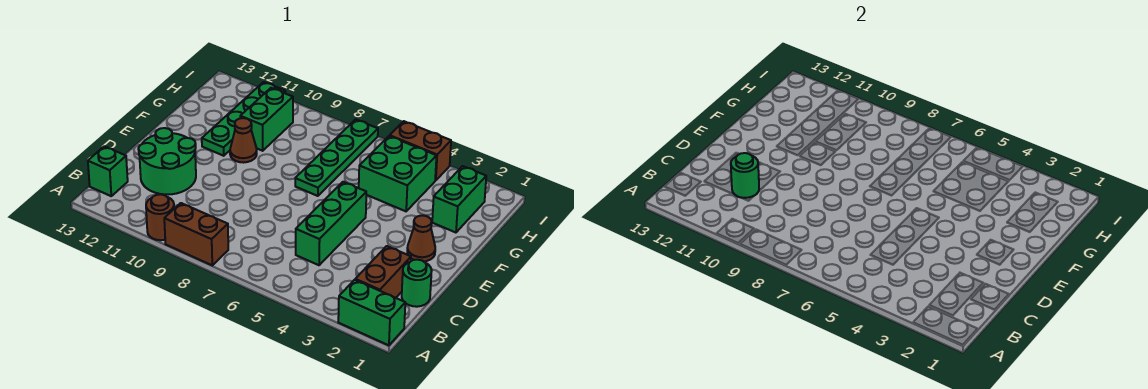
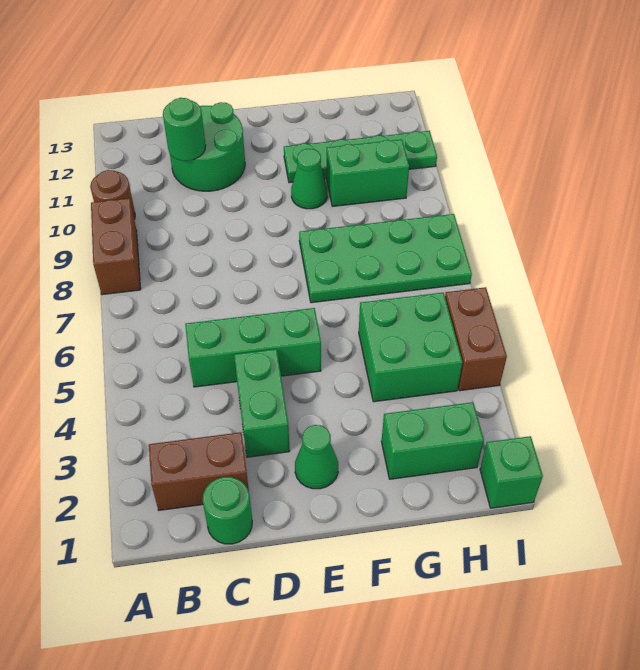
green 1x2 brick [338,280,405,345] -> green 1x2 brick moved to [234,349,290,457]
green 1x1 brick [88,146,128,196] -> green 1x1 brick moved to [480,436,543,508]
brown 1x1 cone [407,215,435,261] -> green 1x1 cone [295,425,338,489]
green 1x4 plate [295,119,378,196] -> green 2x4 plate [299,214,472,303]
brown 1x1 cone [230,118,257,163] -> green 1x1 cone [291,149,328,209]

